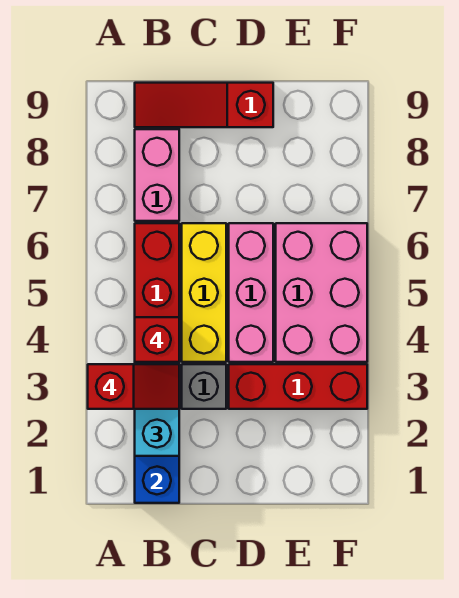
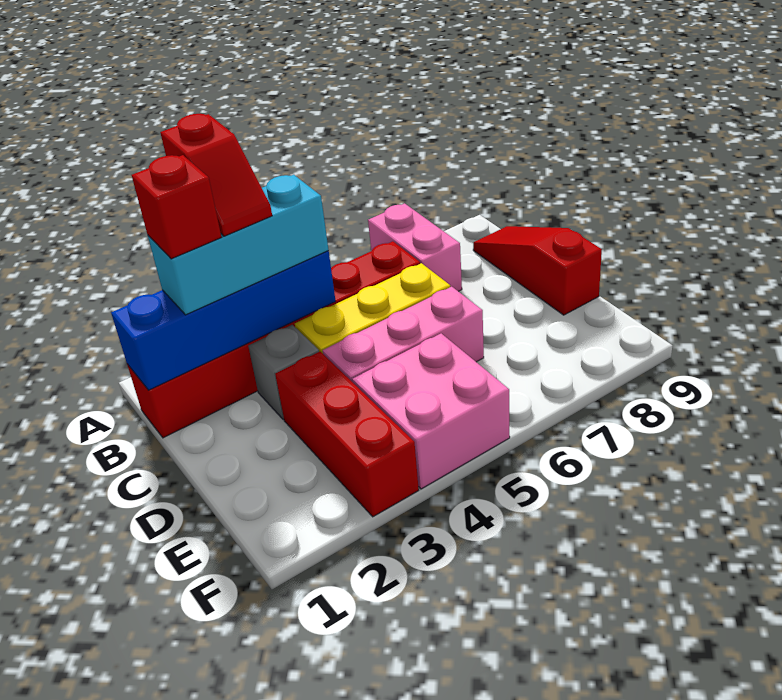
red 1x1 brick [135,317,179,362] -> red 1x1 brick moved to [132,155,221,259]
pink 1x2 brick [135,129,179,221] -> pink 1x2 brick turned to [368,203,462,291]
pink 2x3 brick [276,223,367,362] -> pink 2x2 brick [352,333,510,489]

